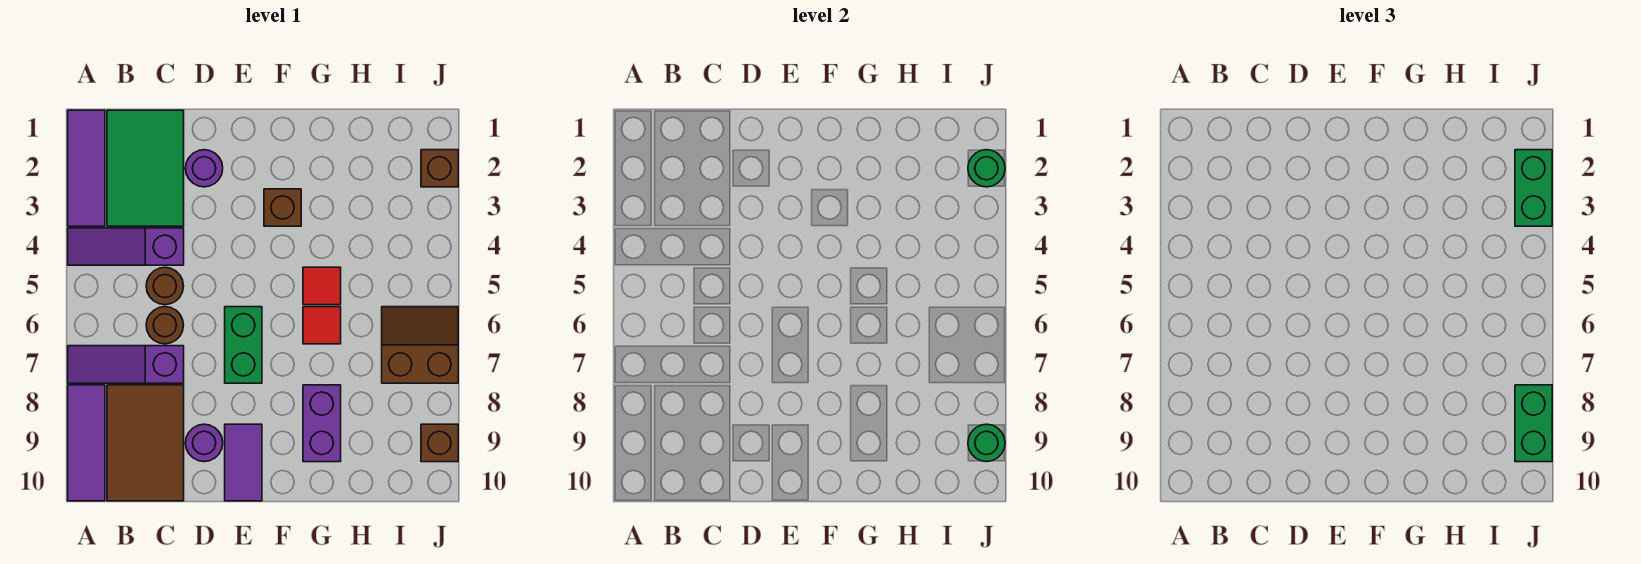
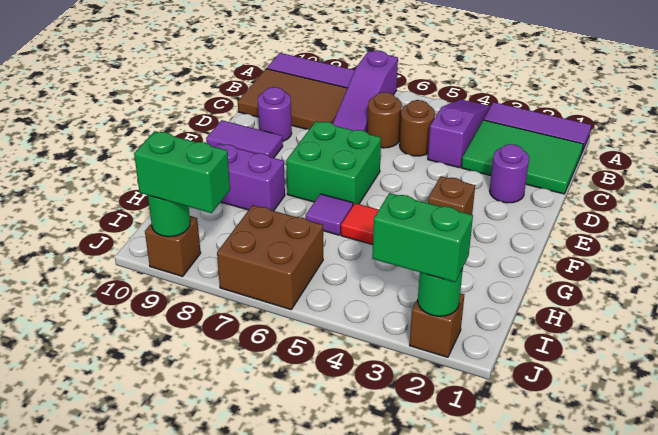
purple 1x3 slope [68,346,184,383] -> purple 1x3 slope turned to [333,51,398,132]
green 1x2 brick [225,307,262,383] -> green 2x2 brick [286,121,381,205]
red 1x1 tile [303,307,341,344] -> purple 1x1 tile [306,194,353,235]
brown 2x2 slope [382,307,458,383] -> brown 2x2 brick [217,205,323,309]

